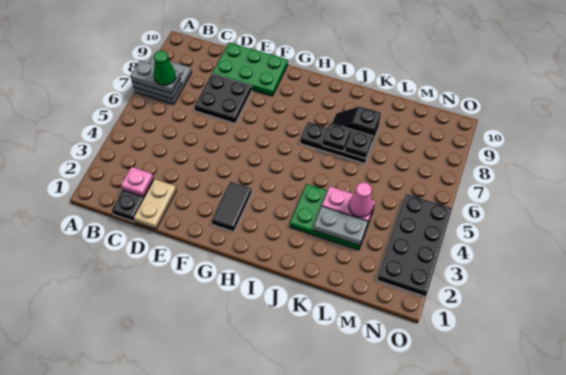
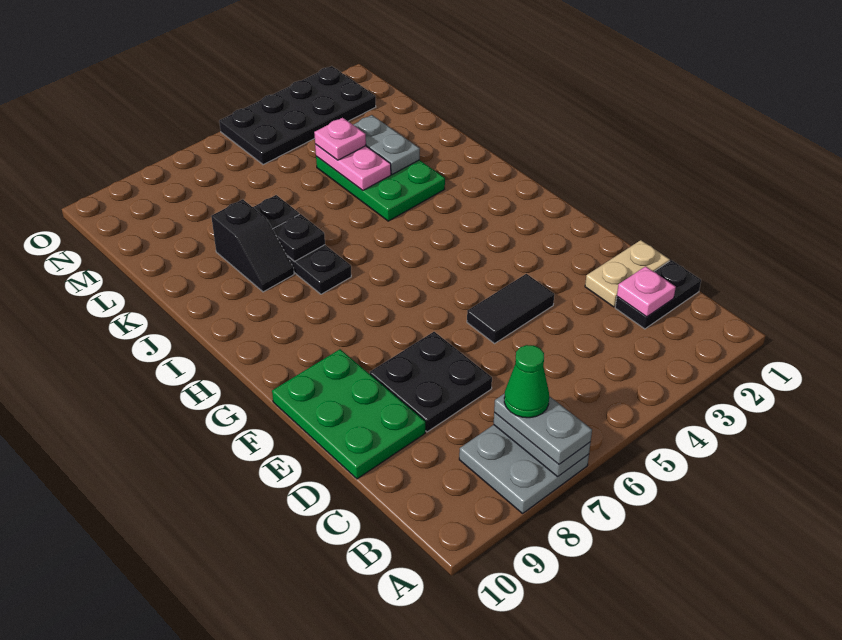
black 1x2 tile [212,182,252,232] -> black 1x2 tile moved to [467,274,554,343]
pink 1x1 cone [349,182,373,217] -> pink 1x1 plate [314,118,366,160]

